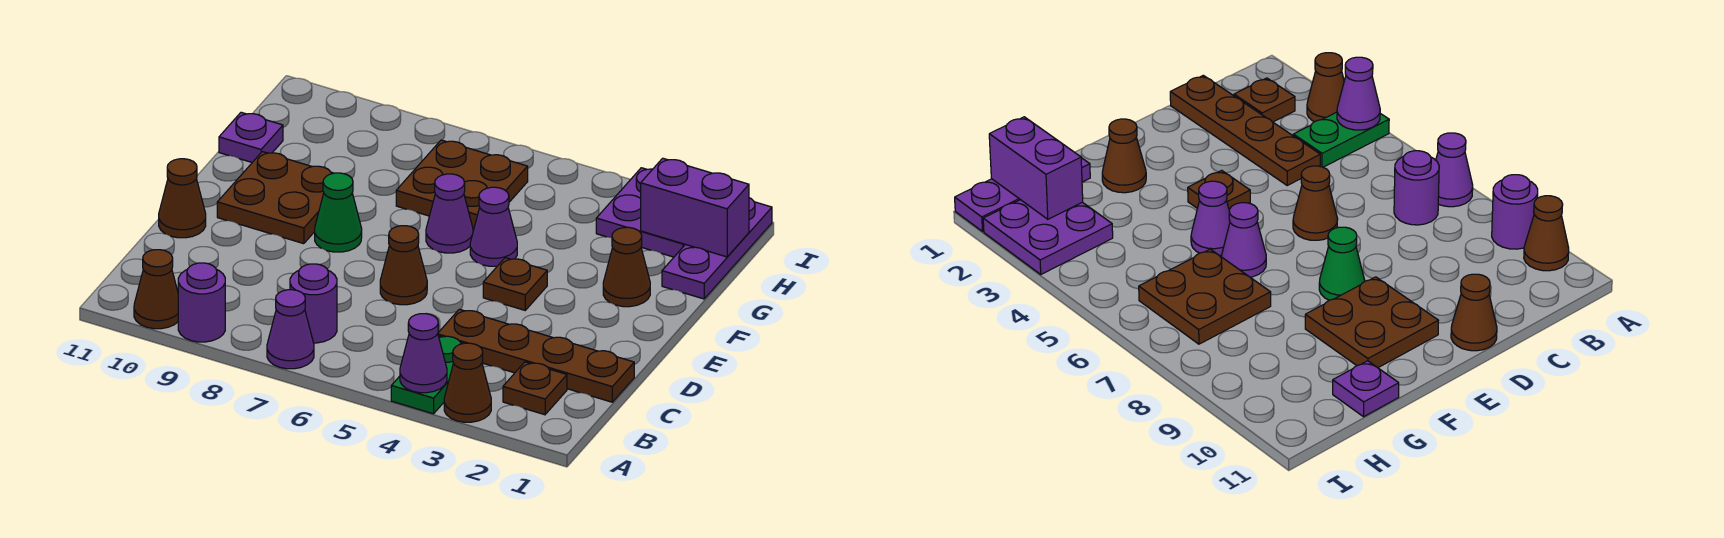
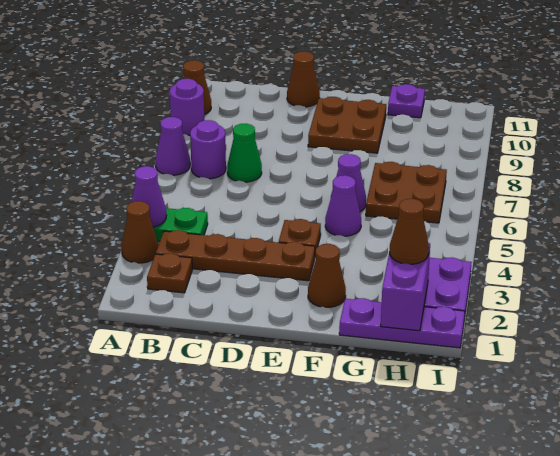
brown 1x4 plate [438,309,634,402] -> brown 1x4 plate turned to [156,230,315,281]
brown 1x1 cone [380,226,427,305] -> brown 1x1 cone moved to [390,199,429,264]
green 1x1 cone [315,173,362,252] -> green 1x1 cone moved to [227,124,262,182]

